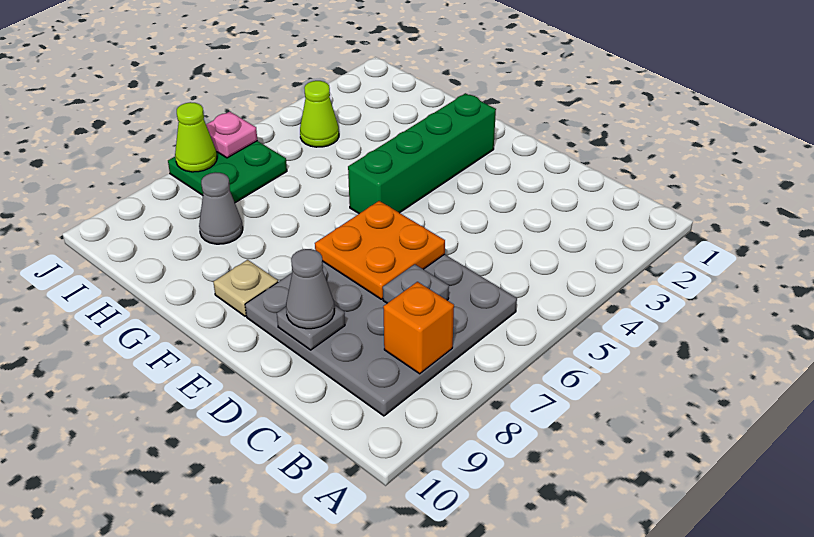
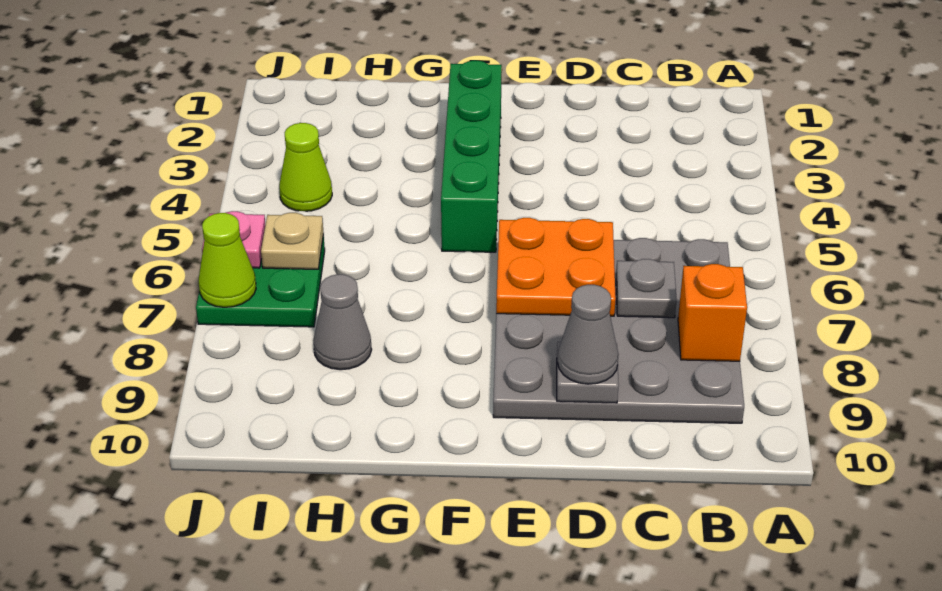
tan 1x1 plate [213,260,278,316] -> tan 1x1 plate moved to [261,213,324,269]

